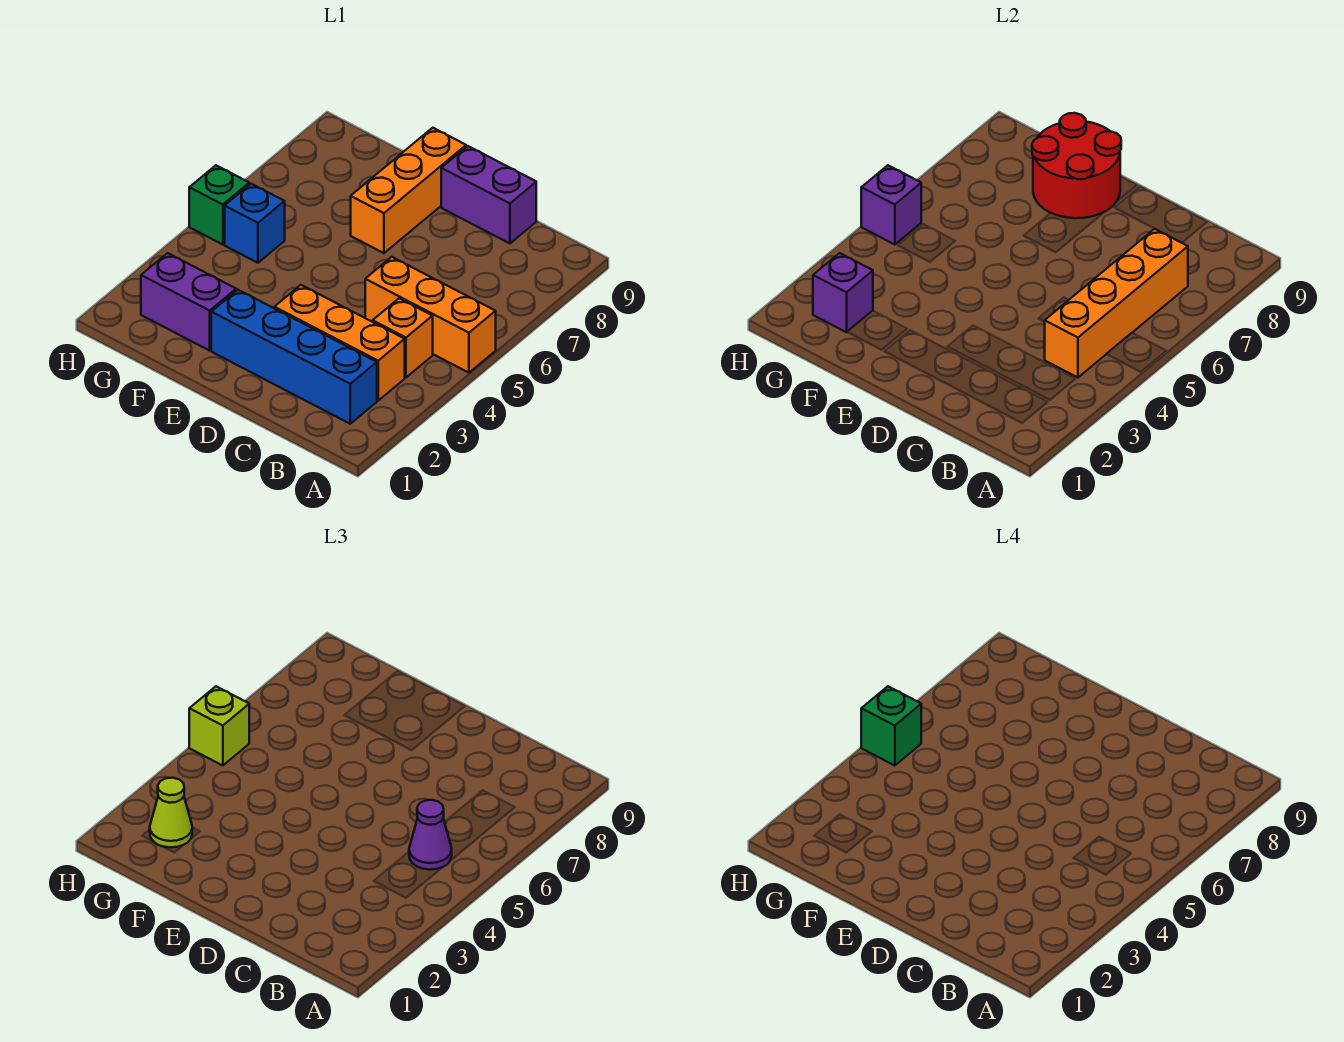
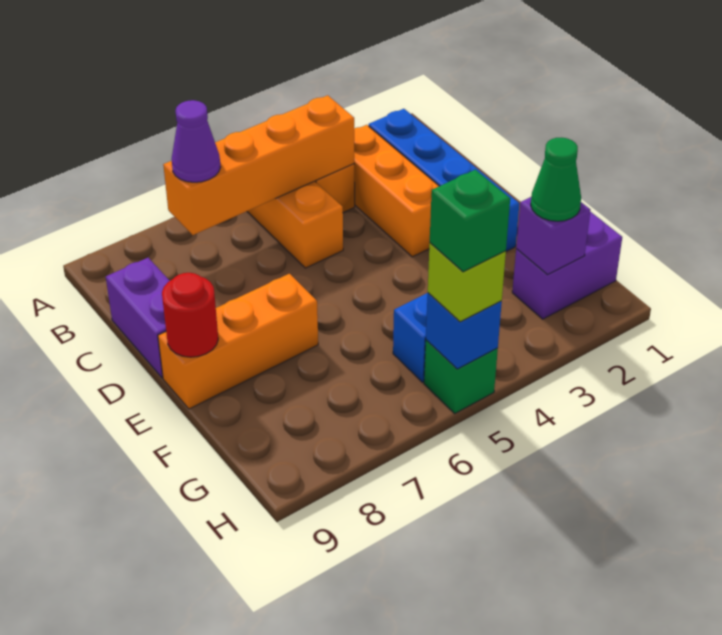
purple 1x1 cone [409,800,452,870] -> purple 1x1 cone moved to [172,100,221,182]
red 2x2 round brick [1032,113,1121,218] -> red 1x1 round brick [162,273,218,357]
purple 1x2 brick [141,253,236,351] -> purple 1x2 brick turned to [512,212,622,319]
lime 1x1 cone [150,778,192,847] -> green 1x1 cone [531,138,581,221]
purple 1x1 brick [861,165,921,245] -> blue 1x1 brick [426,293,502,369]

